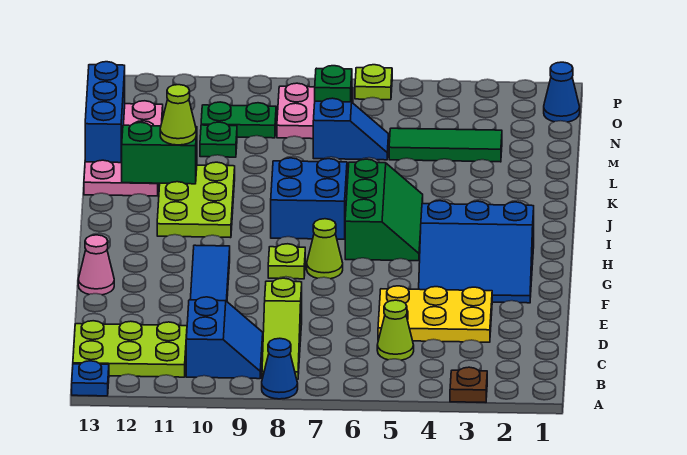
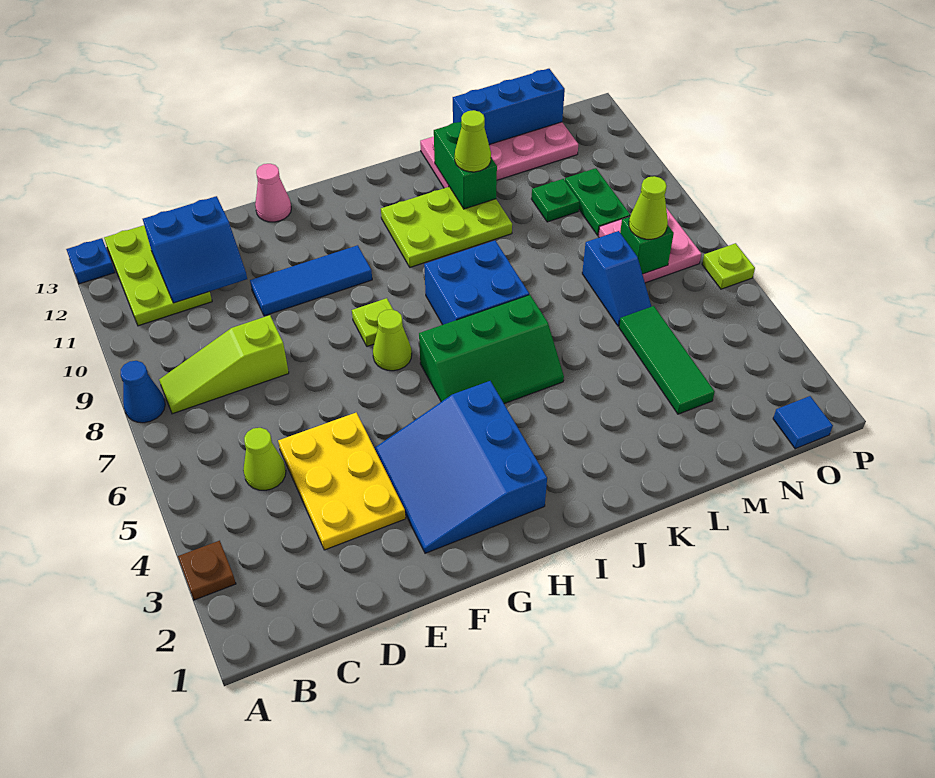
blue 2x2 slope [186,297,263,379] -> blue 2x2 slope moved to [143,196,247,303]
none -> lime 1x1 cone [629,176,668,239]
blue 1x1 cone [544,62,580,122] -> blue 1x1 tile [773,396,833,449]

